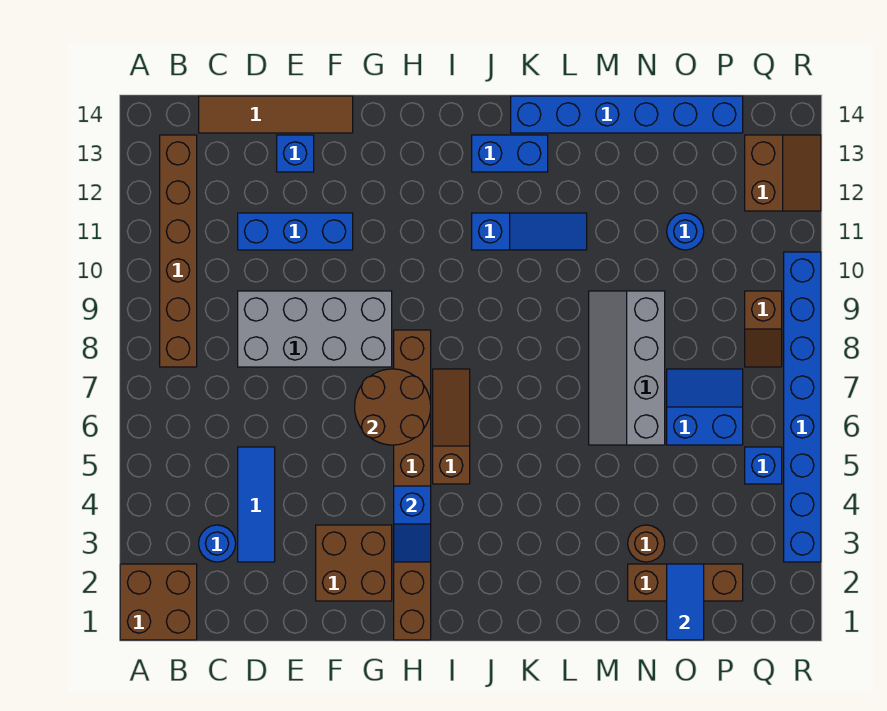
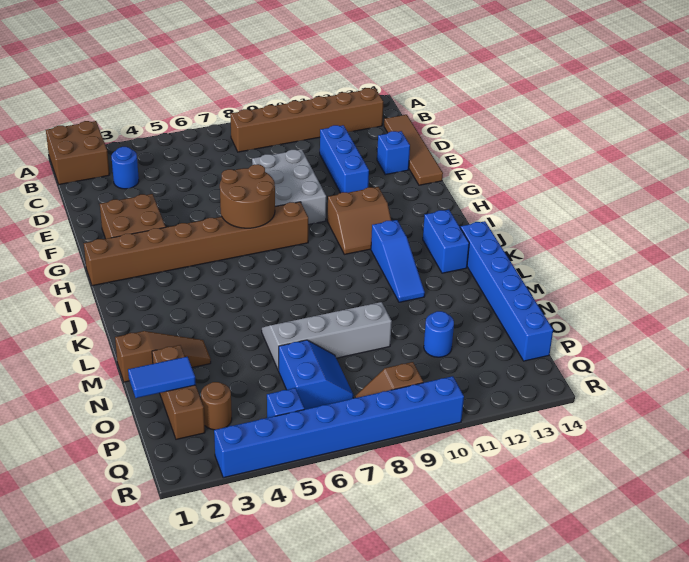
blue 1x3 tile [238,447,275,562] -> none
grey 2x4 brick [238,291,392,367] -> grey 2x3 brick [252,149,326,225]
blue 1x2 slope [394,486,431,562] -> none
brown 1x3 slope [433,369,470,484] -> brown 1x3 slope moved to [115,331,211,382]
brown 1x1 round brick [628,525,665,562] -> brown 1x1 round brick moved to [201,382,232,430]
brown 2x2 slope [745,135,821,211] -> brown 2x2 slope moved to [327,187,391,254]

